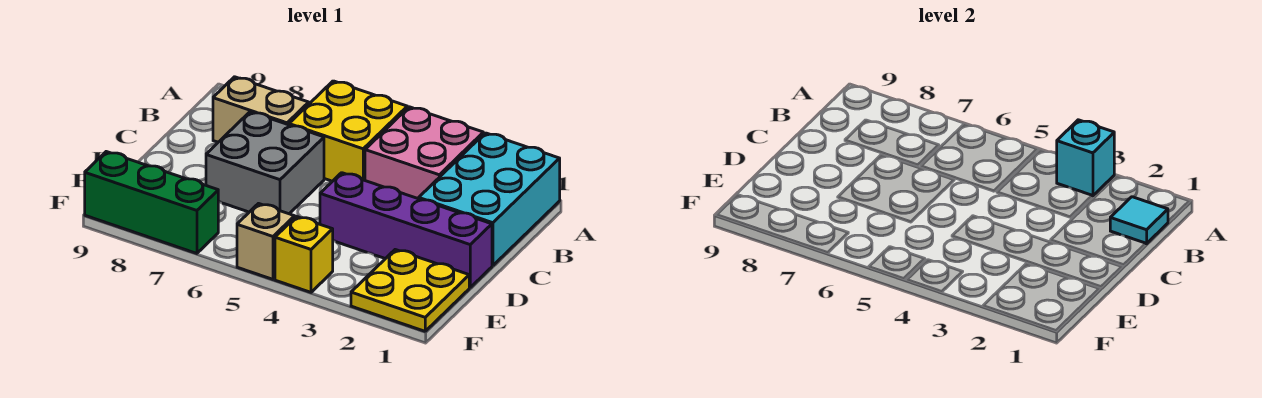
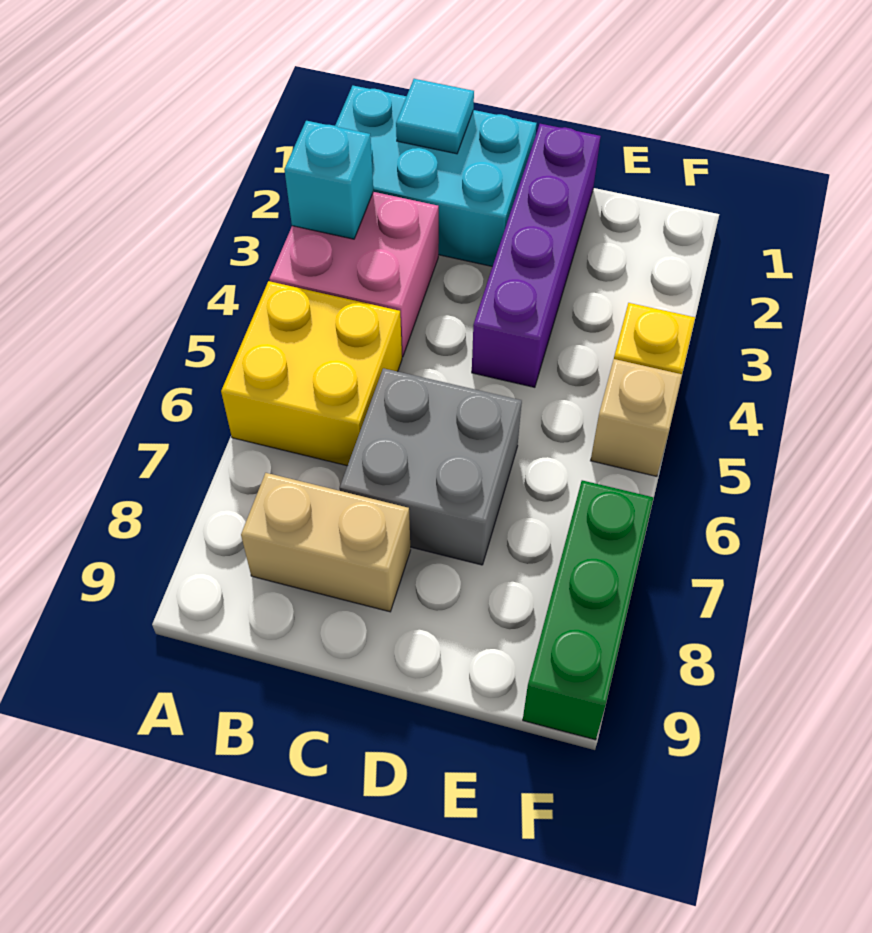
tan 1x2 brick [213,77,309,142] -> tan 1x2 brick turned to [241,473,410,612]
yellow 2x2 plate [351,250,469,331] -> none

